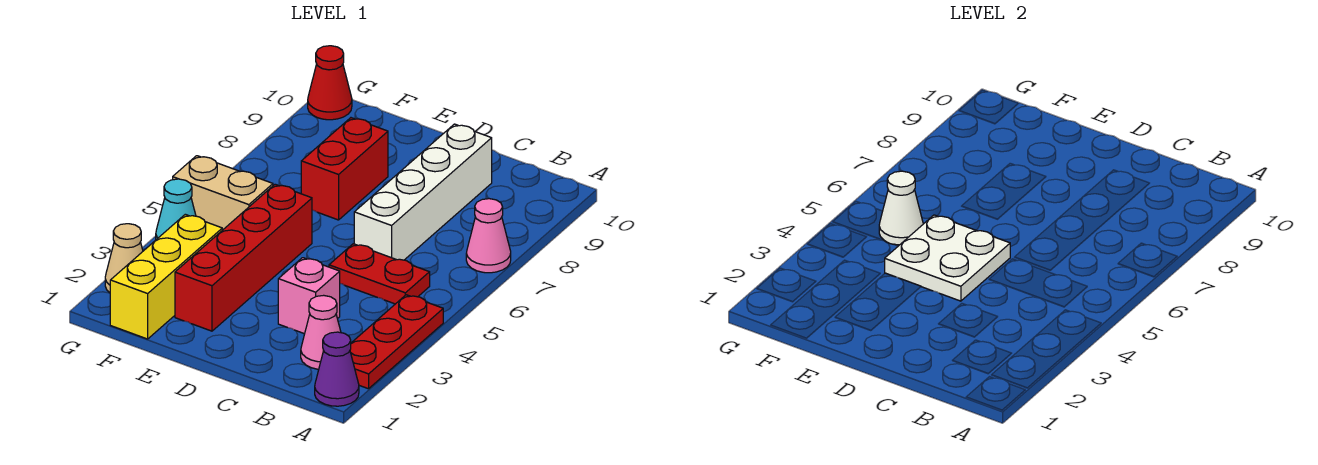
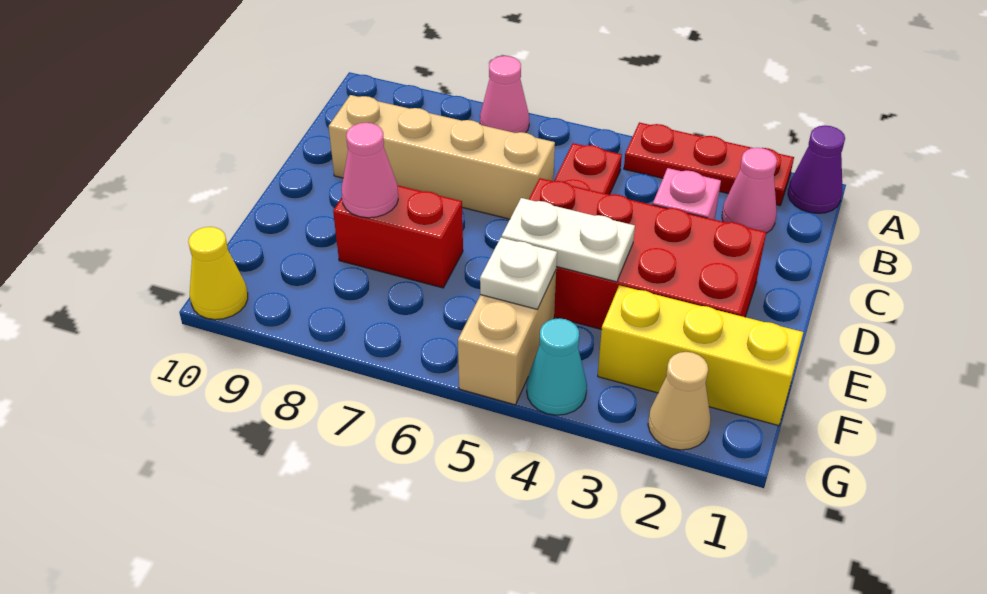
white 1x4 brick [354,124,492,260] -> tan 1x4 brick [329,95,555,219]
white 2x2 plate [885,215,1010,301] -> white 1x2 plate [502,198,635,282]
red 1x4 brick [175,184,312,331] -> red 2x4 brick [529,178,766,330]
none -> pink 1x1 cone [341,123,398,218]
white 1x1 cone [879,171,923,245] -> white 1x1 plate [480,238,557,309]
red 1x1 cone [308,46,352,120] -> yellow 1x1 cone [188,227,248,320]

